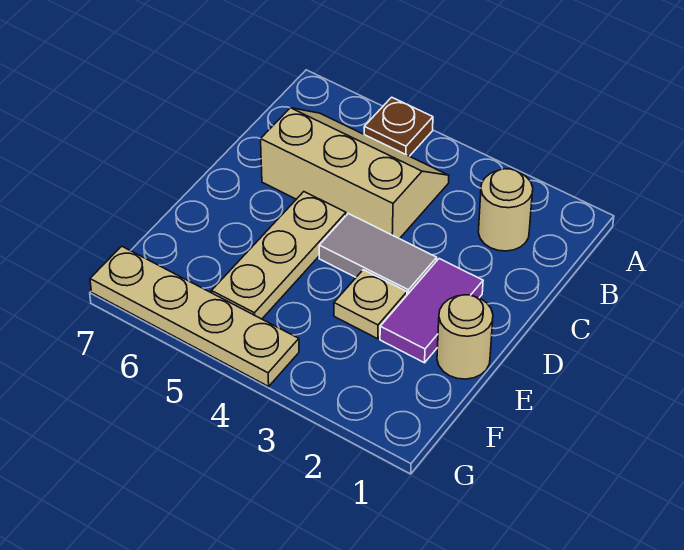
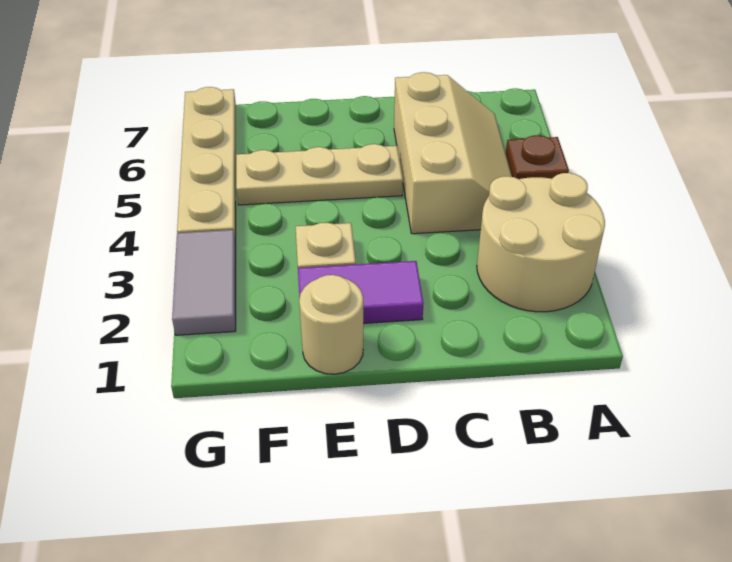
tan 1x1 round brick [478,169,533,251] -> tan 2x2 round brick [477,173,605,312]
grey 1x2 tile [319,214,437,295] -> grey 1x2 tile moved to [172,230,236,335]

